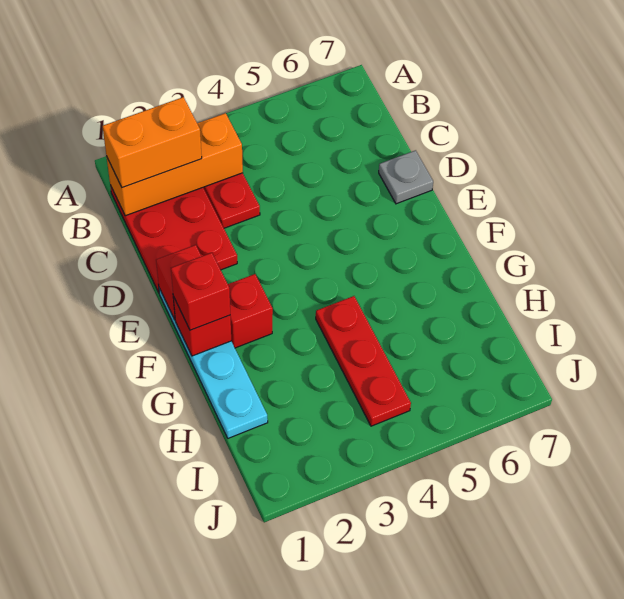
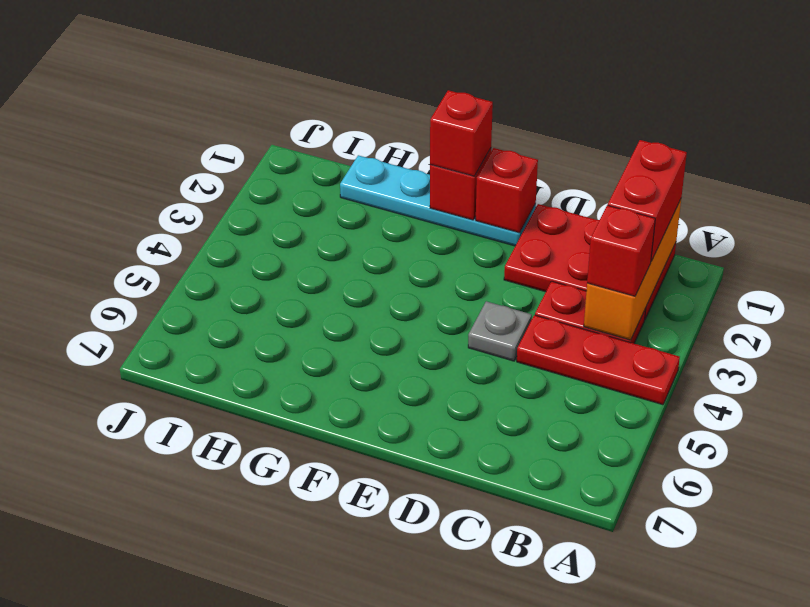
orange 1x2 brick [103,97,202,188] -> red 1x2 brick [608,140,687,261]
grey 1x1 plate [379,150,433,204] -> grey 1x1 plate moved to [468,301,532,361]
red 1x1 brick [228,274,273,348] -> red 1x1 brick moved to [587,205,655,296]
red 1x3 plate [316,296,411,426] -> red 1x3 plate moved to [517,315,680,405]

